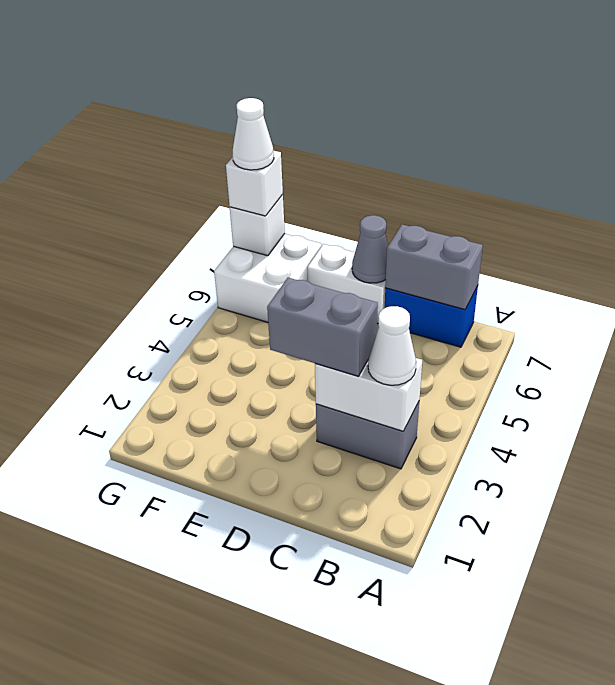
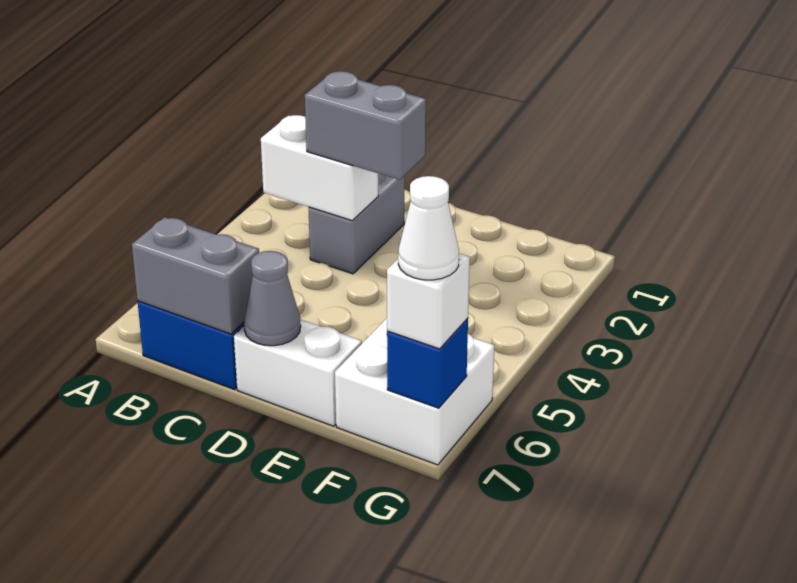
grey 1x2 brick [316,402,419,469] -> grey 1x2 brick turned to [308,174,405,274]
white 1x1 cone [368,306,416,385] -> none
white 1x1 brick [230,194,285,256] -> blue 1x1 brick [387,318,468,408]

